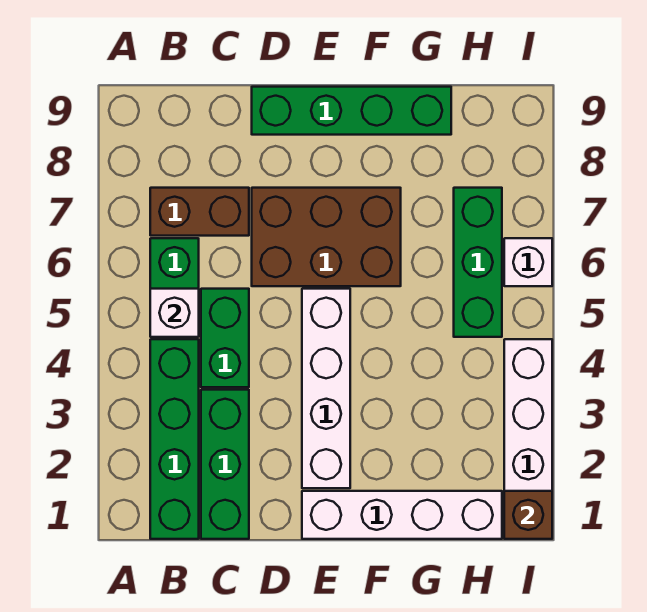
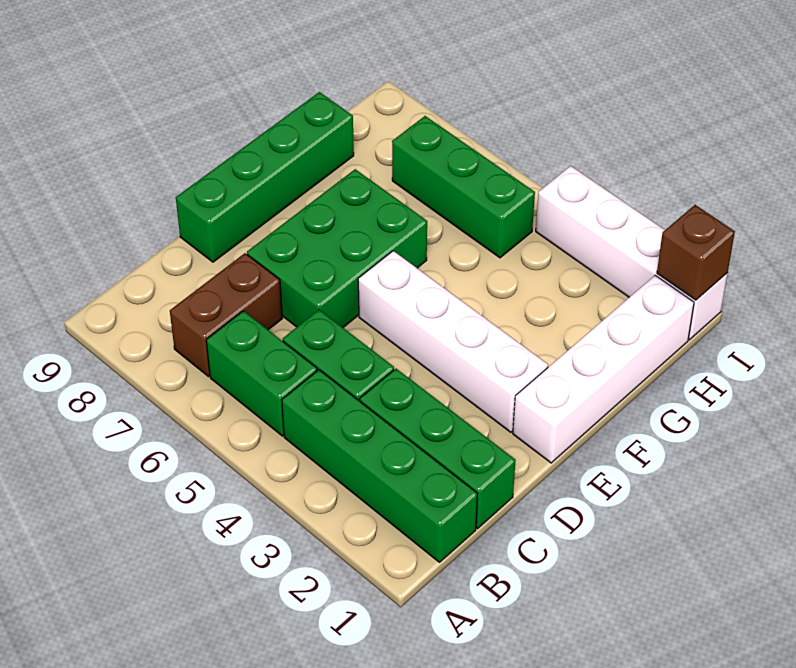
white 1x1 brick [150,289,199,337] -> none
brown 2x3 brick [252,188,401,286] -> green 2x3 brick [247,169,427,327]
white 1x1 brick [504,238,552,286] -> none

